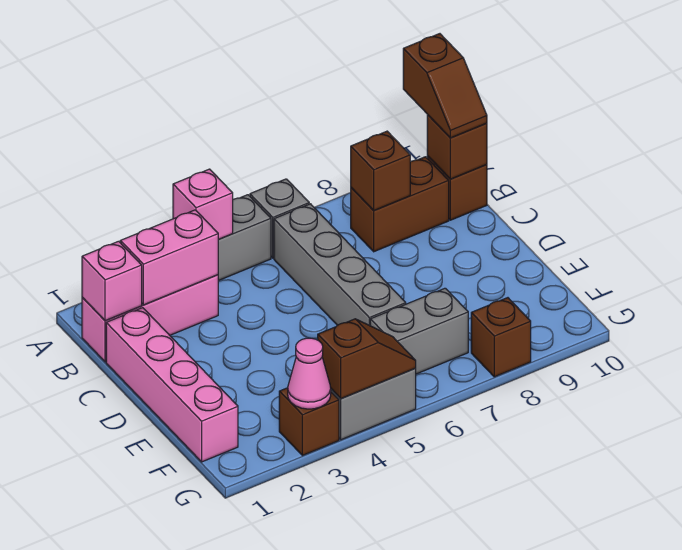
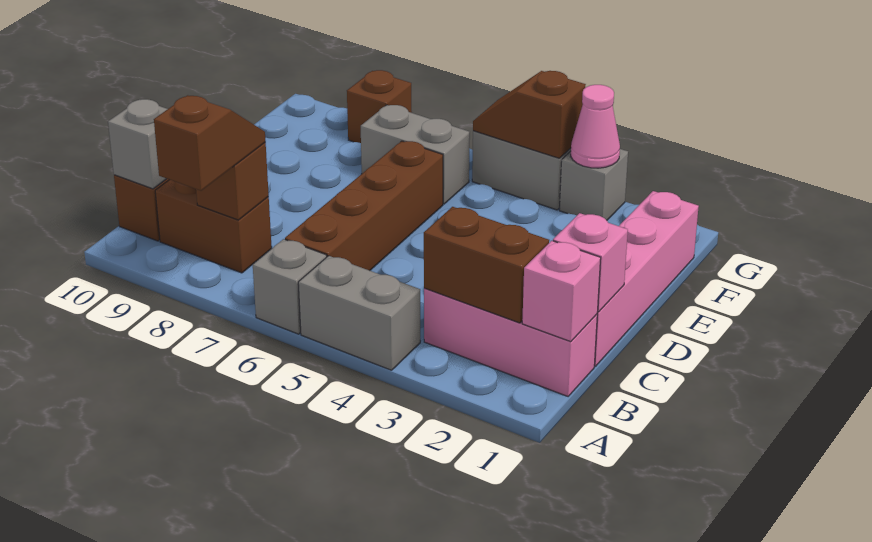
pink 1x1 brick [173,169,233,239] -> pink 1x1 brick moved to [553,213,628,312]
brown 1x2 slope [403,34,487,138] -> brown 1x2 slope moved to [154,95,266,191]
pink 1x2 brick [120,210,219,305] -> brown 1x2 brick [424,207,549,323]
grey 1x4 brick [274,204,406,326] -> brown 1x4 brick [285,141,443,271]
brown 1x1 brick [427,115,487,179] -> grey 1x1 brick [108,99,167,189]
brown 1x1 brick [279,388,339,456] -> grey 1x1 brick [559,149,628,220]

